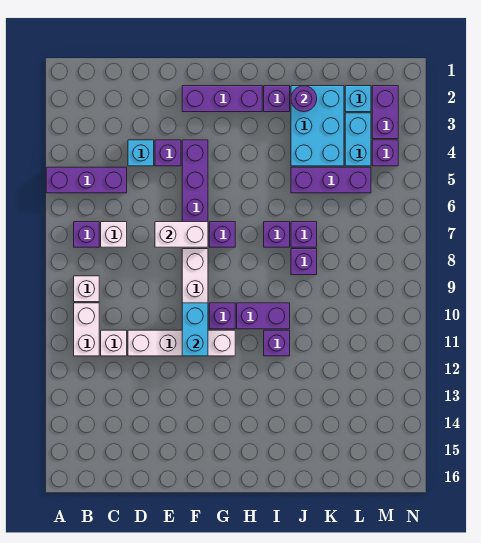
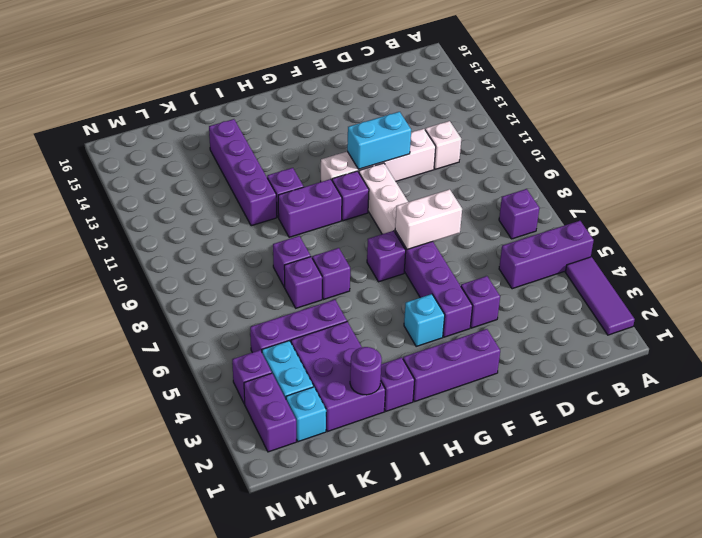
none -> purple 1x3 tile [565,257,635,335]
white 1x1 brick [74,276,99,302] -> none
white 1x2 brick [74,303,99,356] -> none
white 1x1 brick [101,222,127,247] -> none
cyan 1x1 brick [128,140,154,166] -> cyan 1x1 brick moved to [404,294,445,346]
cyan 1x2 brick [182,303,208,356] -> cyan 1x2 brick turned to [347,112,411,169]
cyan 2x3 brick [291,86,344,166] -> purple 2x3 brick [291,322,385,432]
none -> purple 1x4 brick [209,119,277,226]

